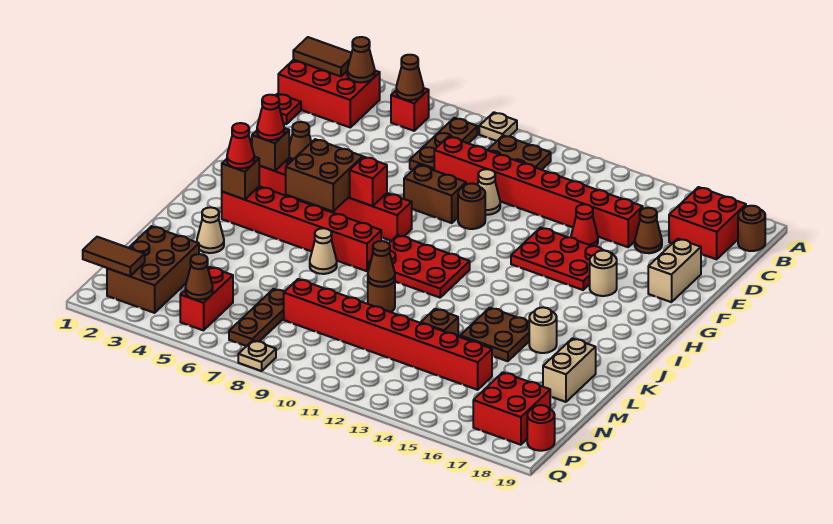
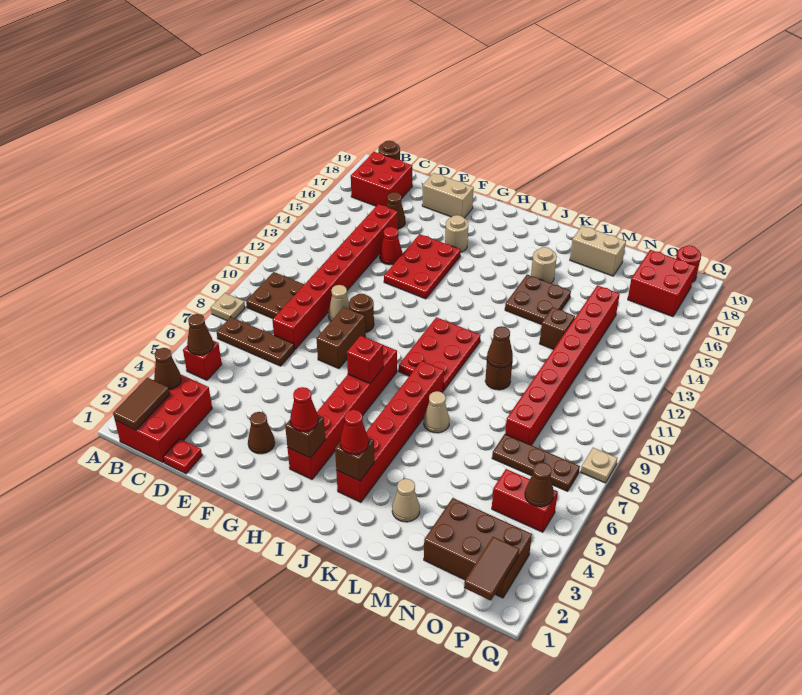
brown 2x2 brick [286,139,363,211] -> none

